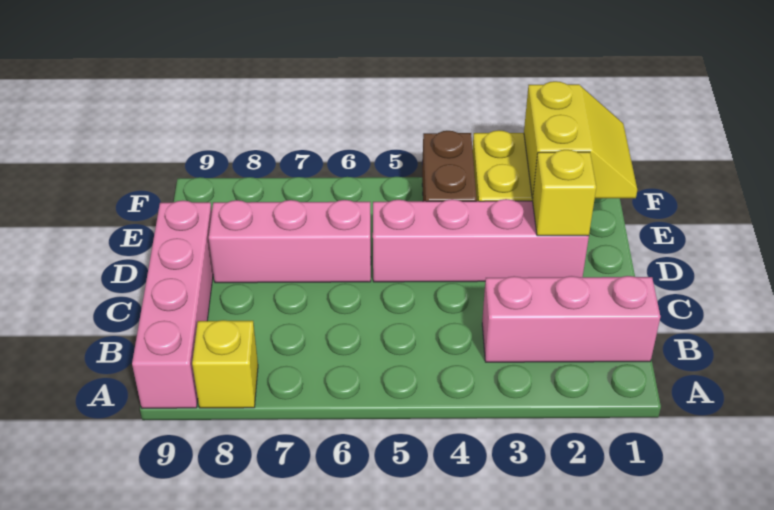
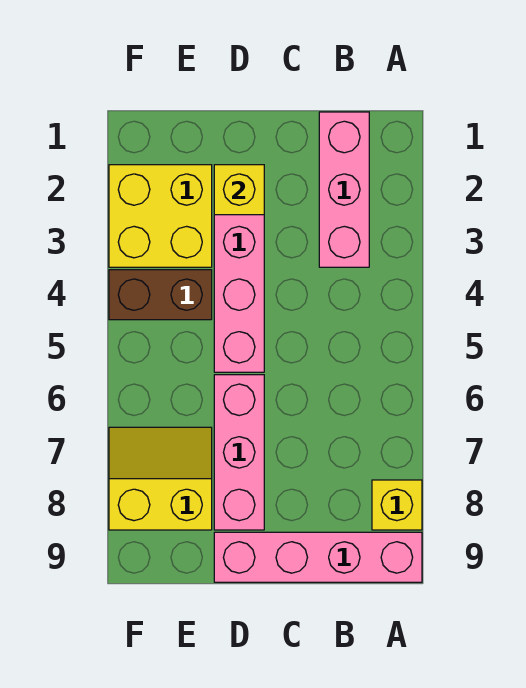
yellow 2x2 slope [524,81,637,198] -> yellow 2x2 slope moved to [109,427,212,530]

